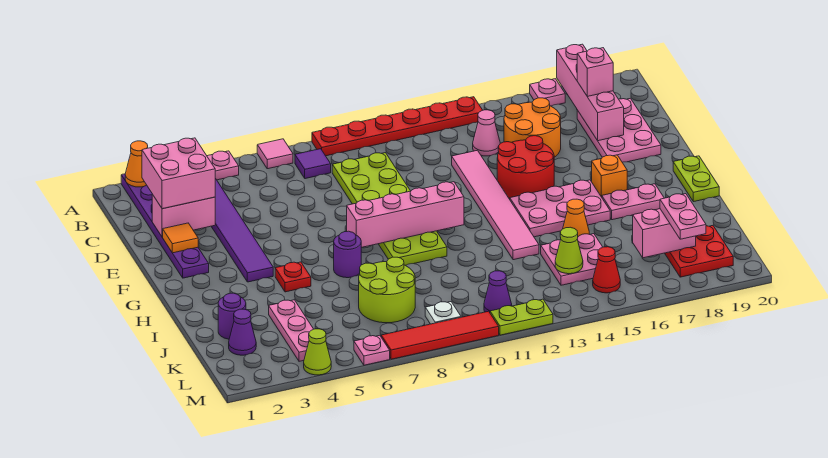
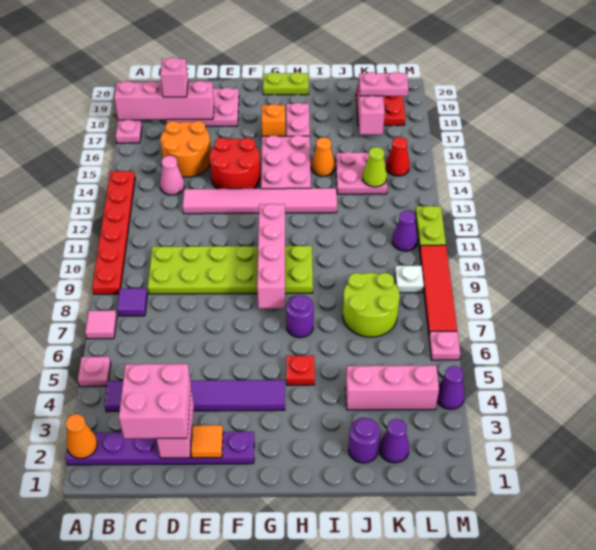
pink 1x3 plate [269,300,313,361] -> pink 1x3 brick [346,365,439,410]
lime 1x1 cone [304,329,331,375] -> purple 1x1 cone [437,366,465,409]

